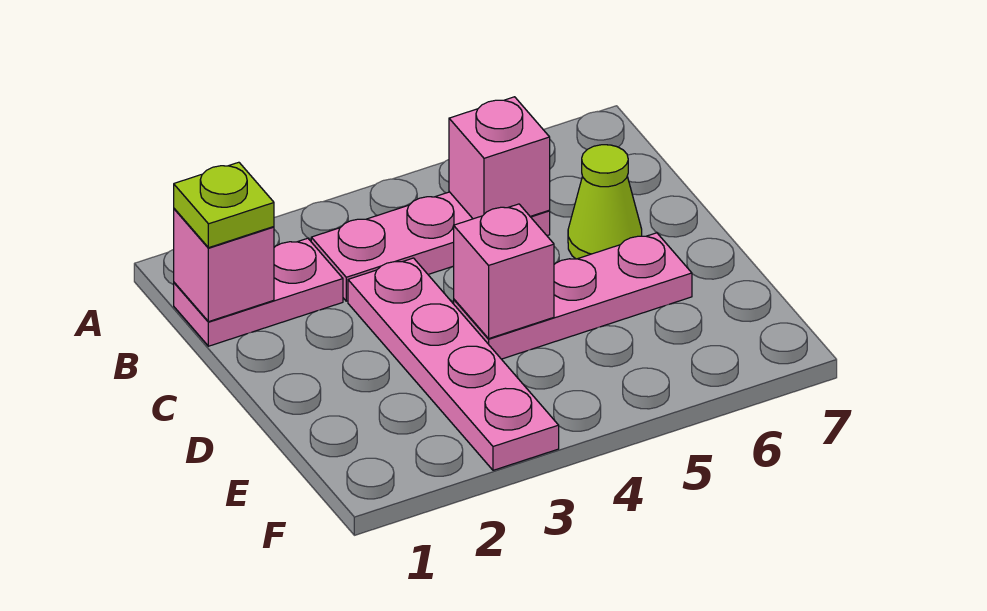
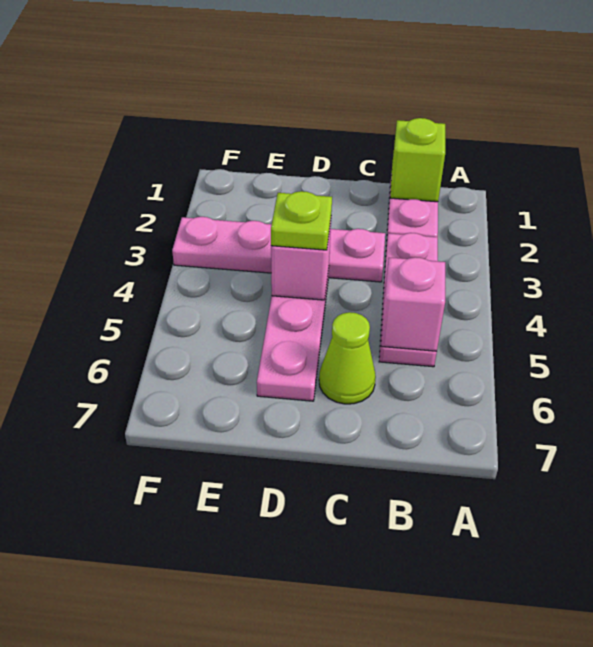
pink 1x1 brick [174,209,274,322] -> lime 1x1 brick [390,118,445,202]
lime 1x1 plate [174,162,274,248] -> lime 1x1 plate moved to [271,191,332,250]

